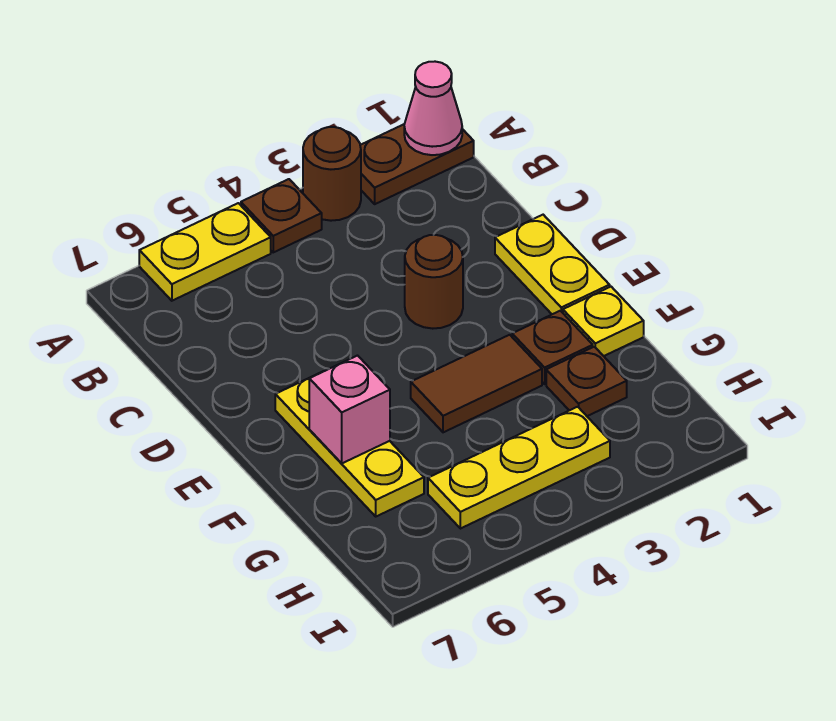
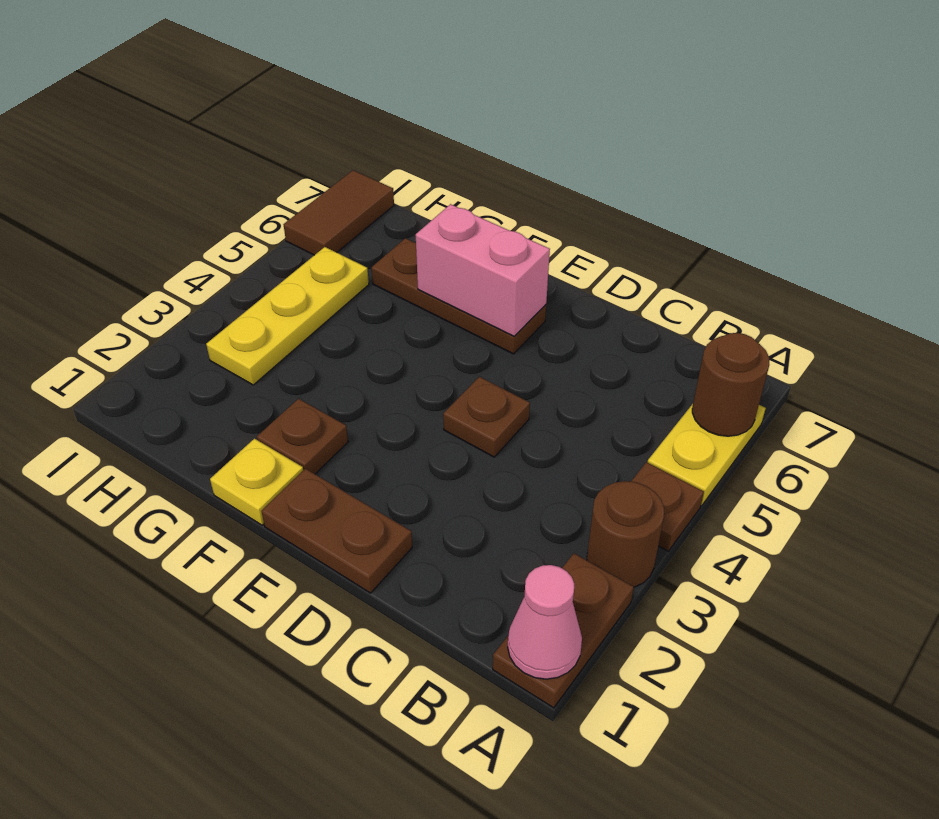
yellow 1x2 plate [495,215,610,314] -> brown 1x2 plate [261,469,412,593]
brown 1x1 round brick [405,235,463,329] -> brown 1x1 round brick moved to [692,333,769,436]
yellow 1x3 plate [275,371,424,516] -> brown 1x3 plate [371,238,546,354]
brown 1x2 tile [411,335,542,432] -> brown 1x2 tile moved to [284,170,394,255]
pink 1x1 brick [309,356,390,463] -> pink 1x2 brick [416,204,550,336]
brown 1x1 plate [546,347,627,416] -> brown 1x1 plate moved to [443,377,530,457]

